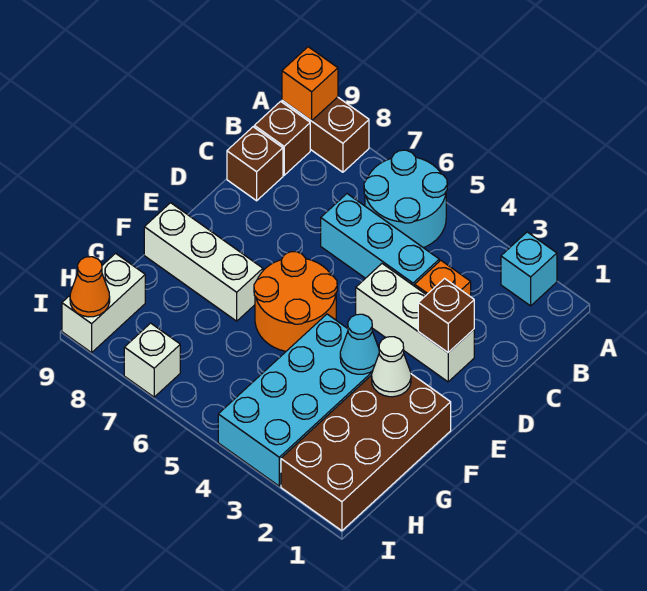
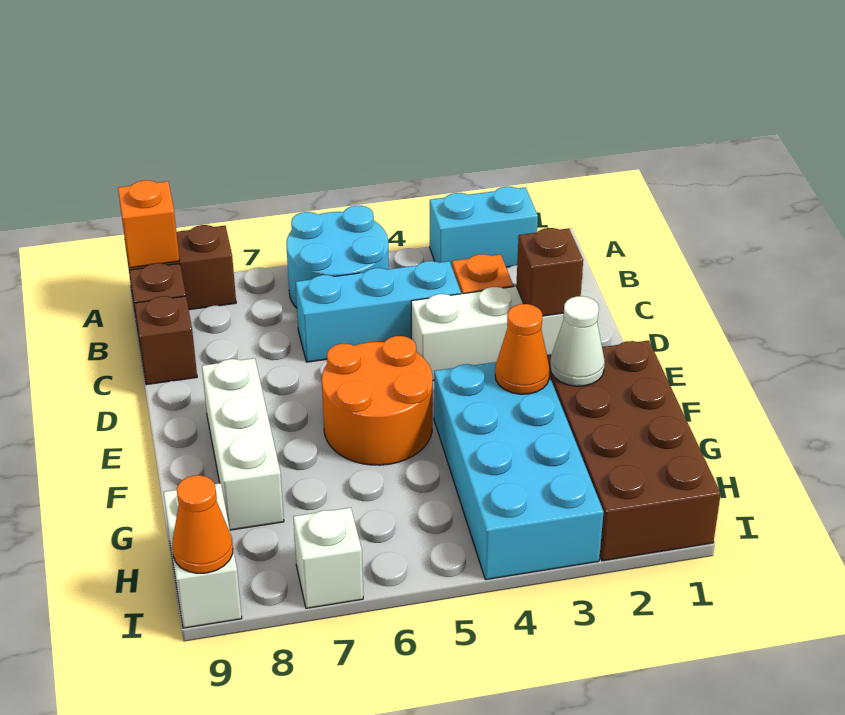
cyan 1x1 brick [501,232,557,306] -> cyan 1x2 brick [430,187,538,267]
cyan 1x1 cone [340,314,379,374] -> orange 1x1 cone [495,304,550,394]
white 1x3 brick [144,203,263,321] -> white 1x3 brick turned to [202,358,284,530]

